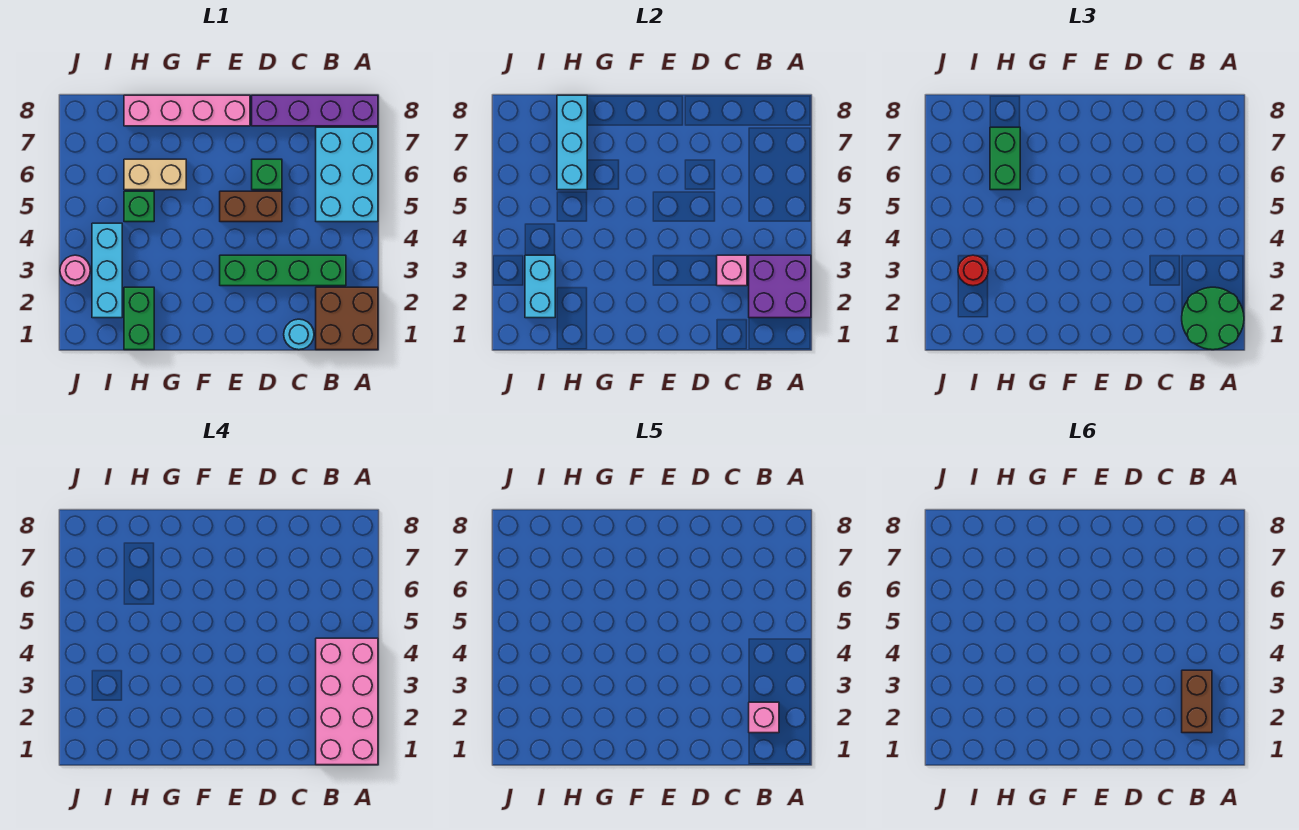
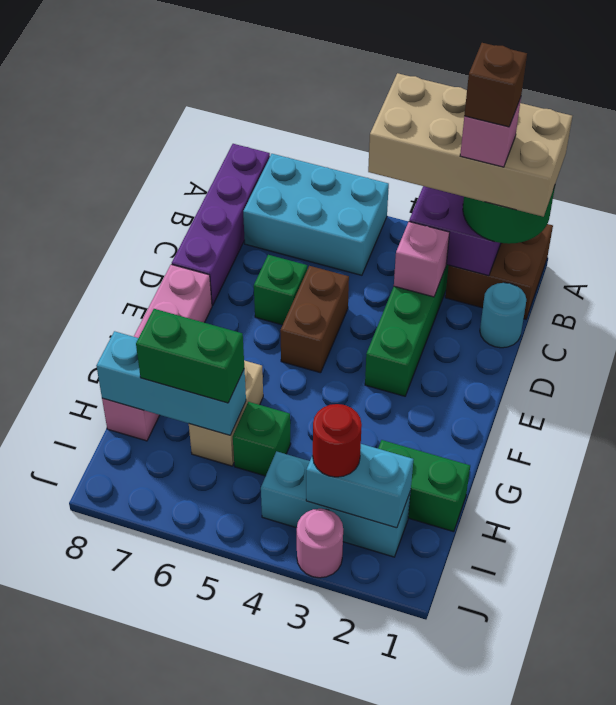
pink 2x4 brick [316,638,378,765] -> tan 2x4 brick [368,73,572,217]
brown 1x2 brick [1182,670,1212,733] -> brown 1x1 brick [464,43,527,127]

